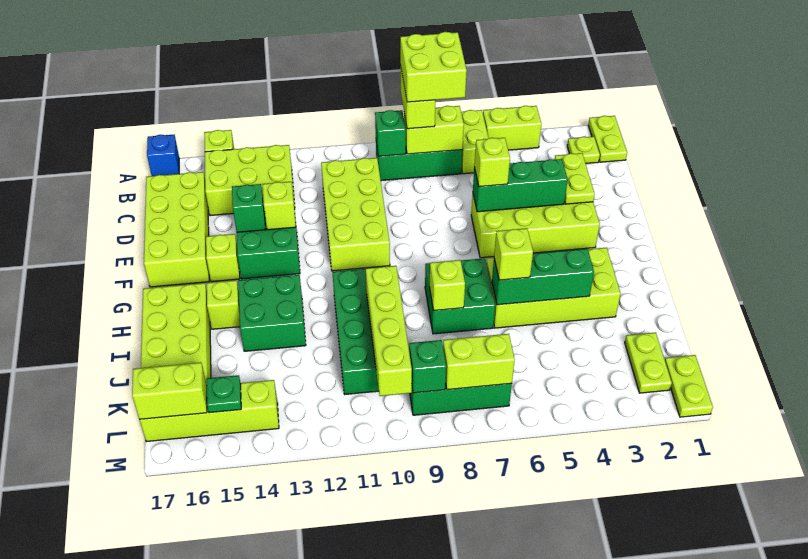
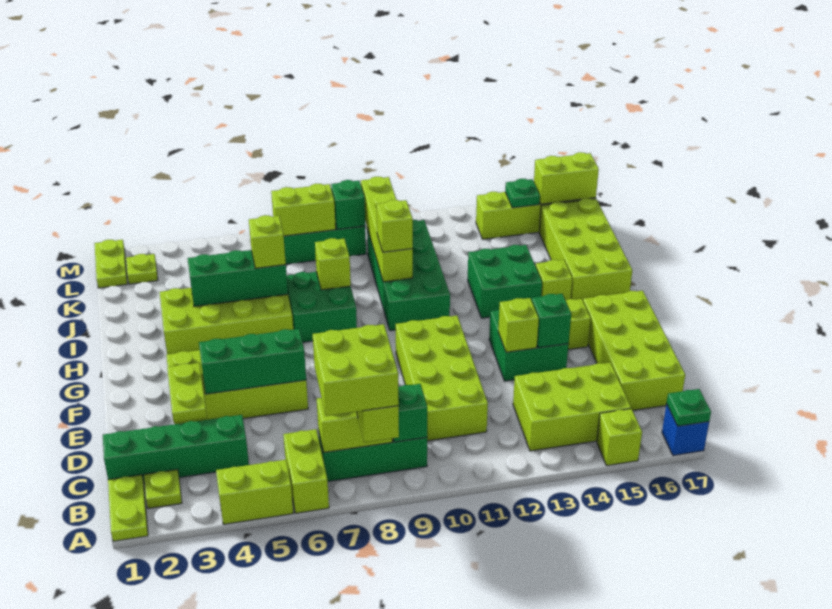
none -> green 1x1 plate [666,389,711,426]
none -> green 1x4 brick [103,415,249,483]
lime 1x1 brick [474,138,510,187] -> lime 1x1 brick moved to [377,200,413,252]
lime 1x2 plate [625,332,672,393] -> lime 1x1 plate [126,254,158,284]

